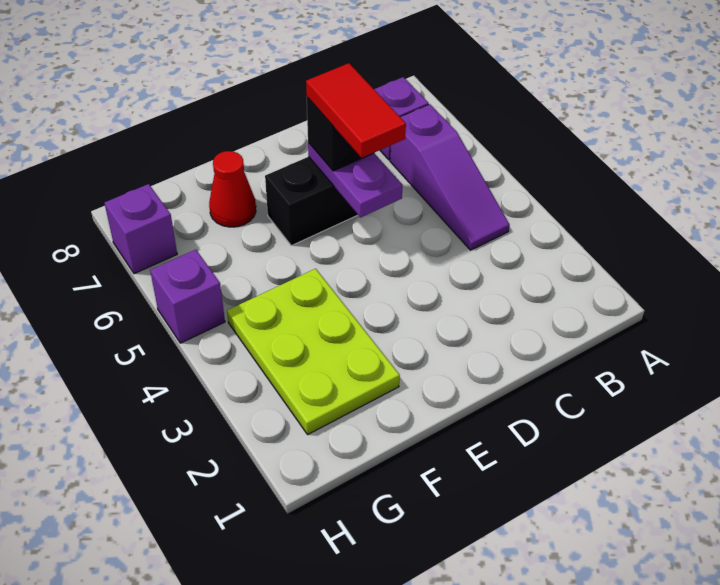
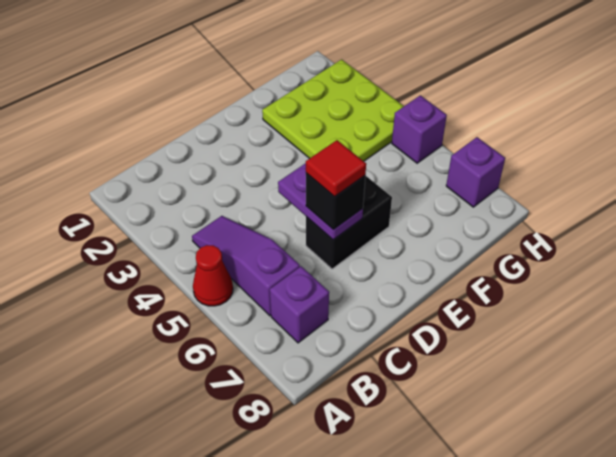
red 1x2 tile [306,63,406,158] -> red 1x1 tile [306,140,366,197]
lime 2x3 plate [227,269,400,434] -> lime 3x3 plate [262,59,404,161]
red 1x1 cone [209,151,256,227] -> red 1x1 cone moved to [193,245,233,306]

